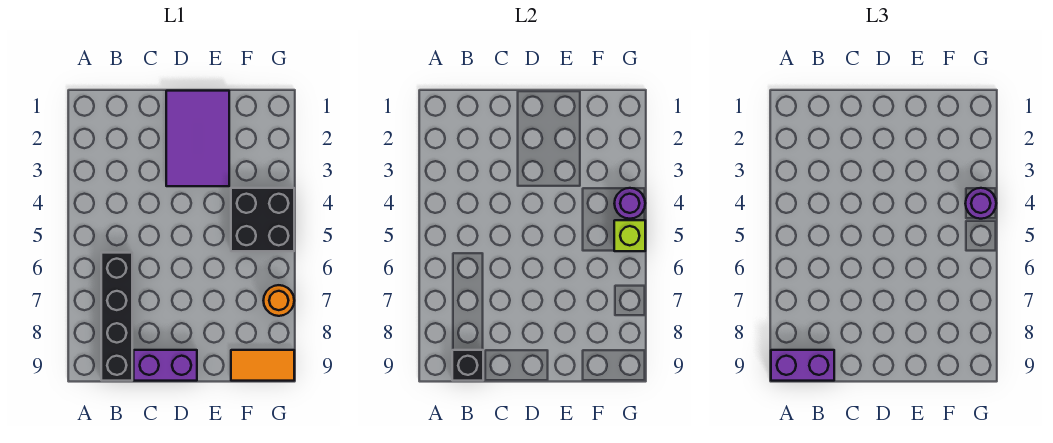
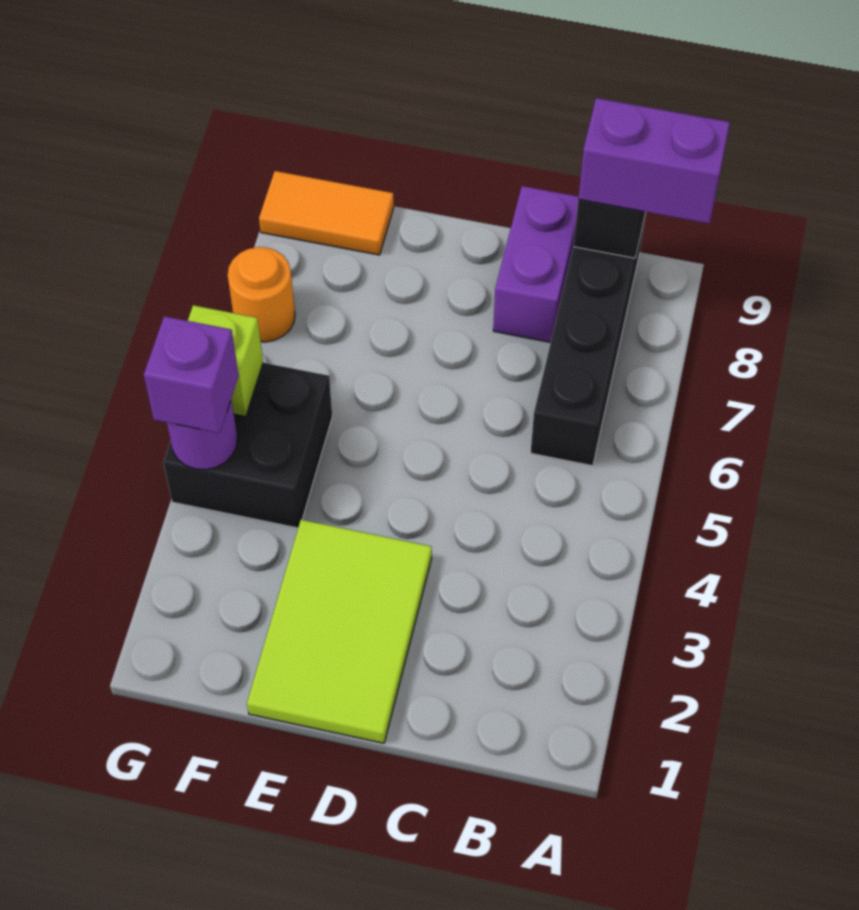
purple 1x2 brick [134,350,197,381] -> purple 1x2 brick turned to [493,186,579,342]
purple 2x3 tile [166,91,229,186] -> lime 2x3 tile [247,520,432,743]
purple 1x1 round brick [965,188,996,219] -> purple 1x1 brick [144,316,239,433]

